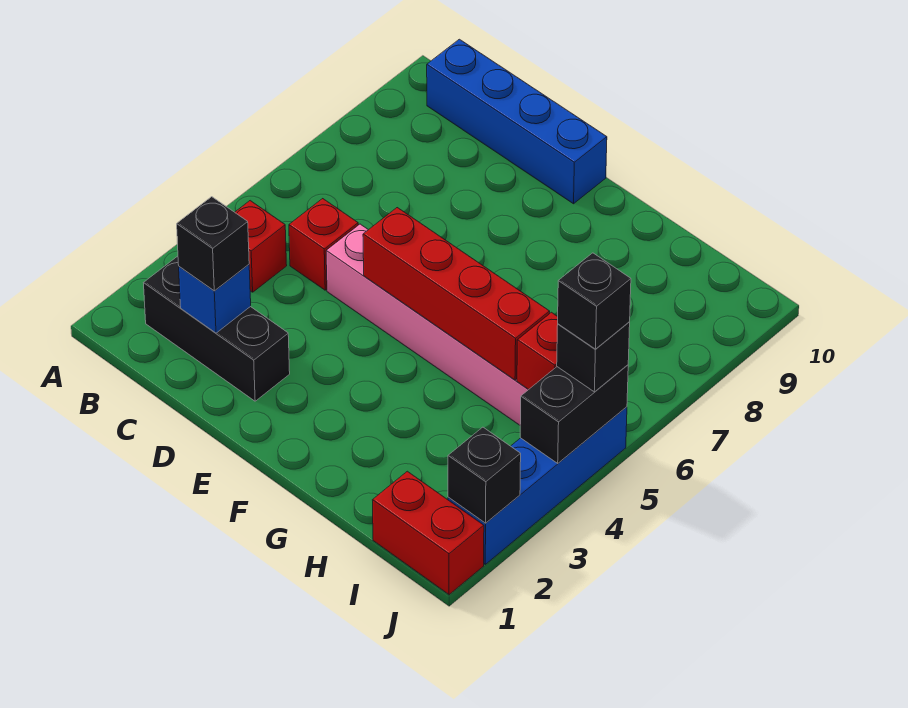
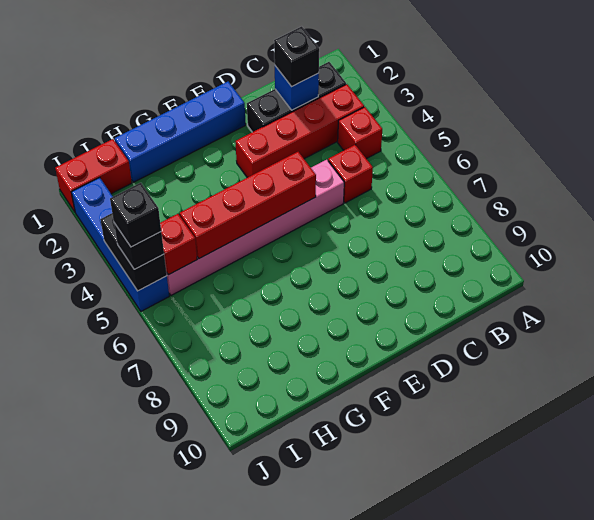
none -> red 1x4 brick [235,84,364,178]
blue 1x4 brick [427,39,607,204] -> blue 1x4 brick moved to [115,81,246,182]
black 1x1 brick [448,427,521,523] -> none

